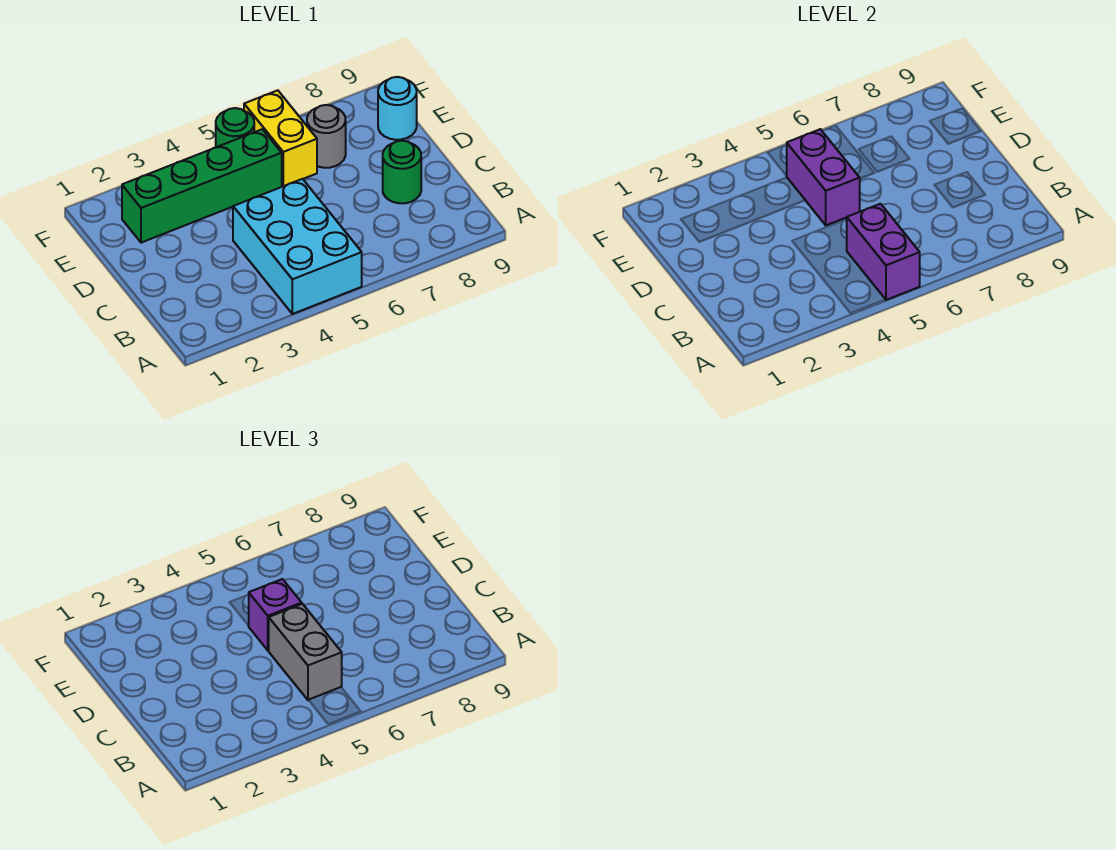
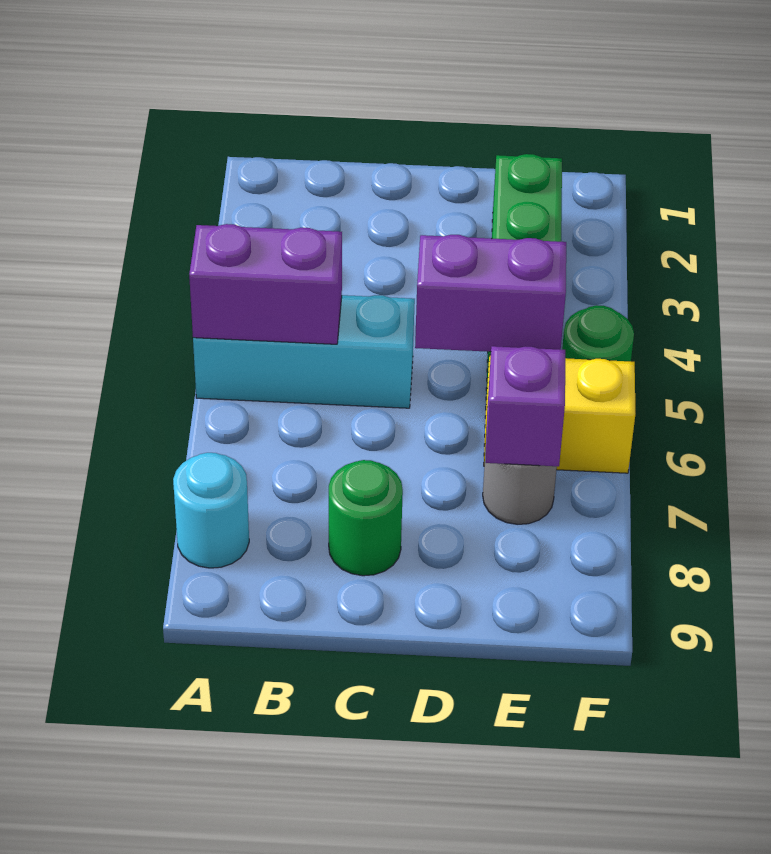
cyan 2x3 brick [233,179,362,314] -> cyan 1x3 brick [193,295,415,408]
grey 1x2 brick [269,604,342,700] -> none
purple 1x1 brick [248,579,302,650] -> purple 1x1 brick moved to [486,346,565,466]
cyan 1x1 round brick [378,77,417,140] -> cyan 1x1 round brick moved to [173,453,249,568]

